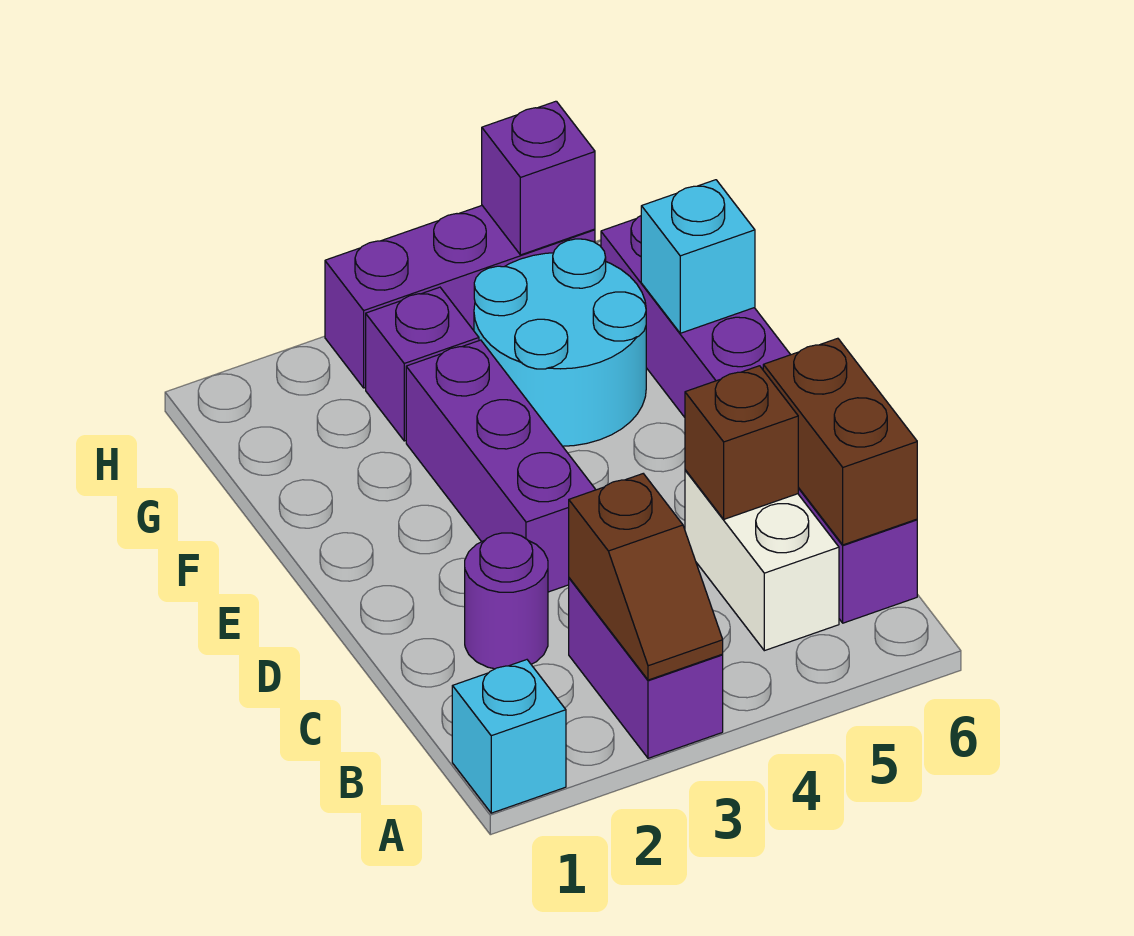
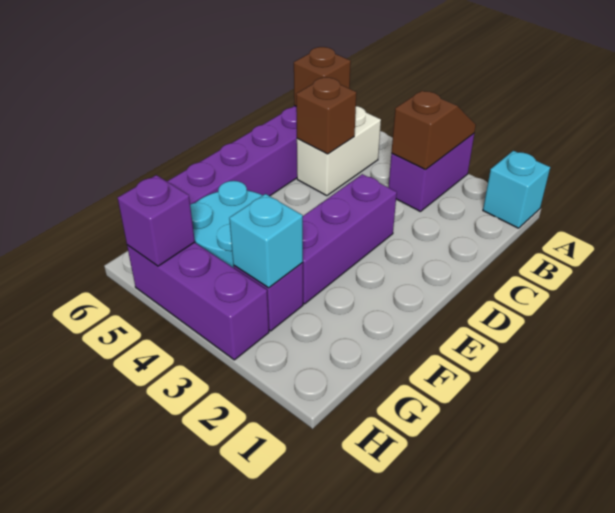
brown 1x2 brick [763,338,917,545] -> brown 1x1 brick [294,47,351,106]
purple 1x1 round brick [465,533,548,669] -> none
cyan 1x1 brick [641,180,755,333] -> cyan 1x1 brick moved to [229,194,303,288]

